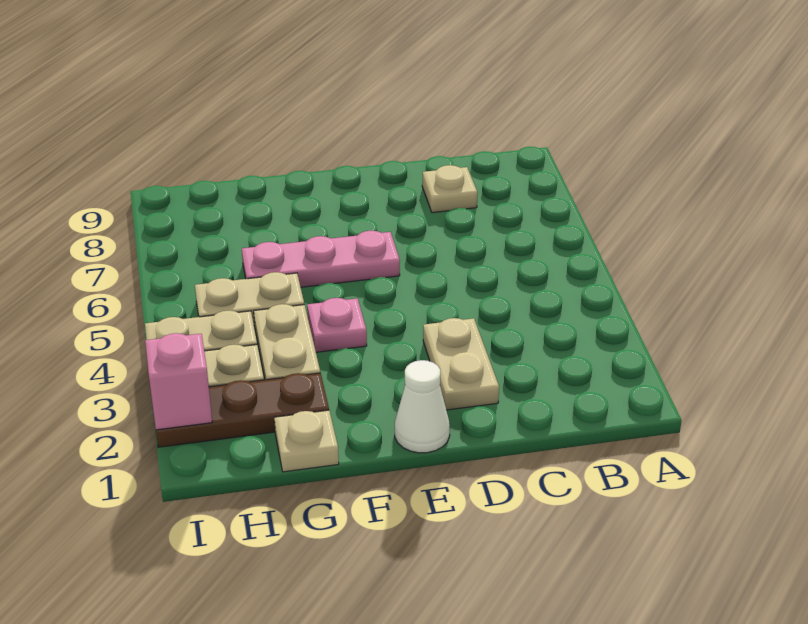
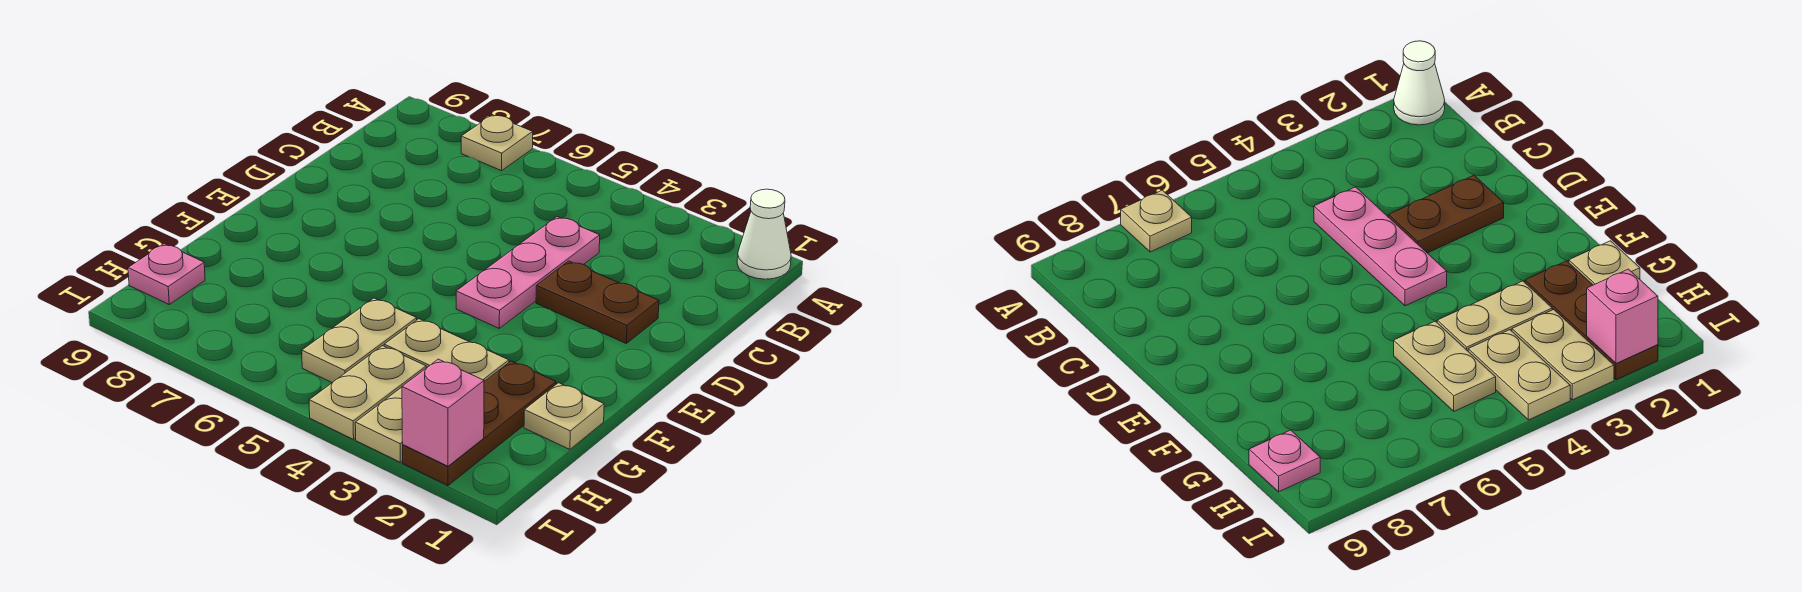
tan 1x1 plate [422,165,477,213] -> tan 1x1 plate moved to [461,115,533,171]
tan 1x2 plate [423,318,499,410] -> brown 1x2 plate [536,261,659,343]
white 1x1 cone [395,360,450,453] -> white 1x1 cone moved to [737,189,791,279]
pink 1x3 plate [242,231,400,287] -> pink 1x3 plate moved to [456,217,600,328]
pink 1x1 plate [307,298,367,352] -> pink 1x1 plate moved to [128,244,205,304]

